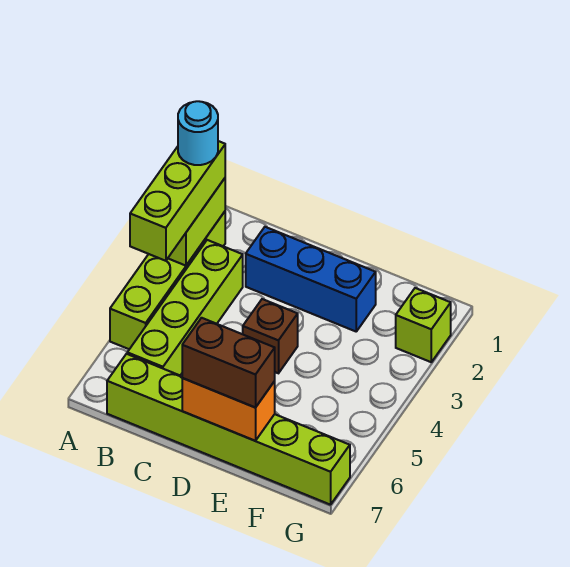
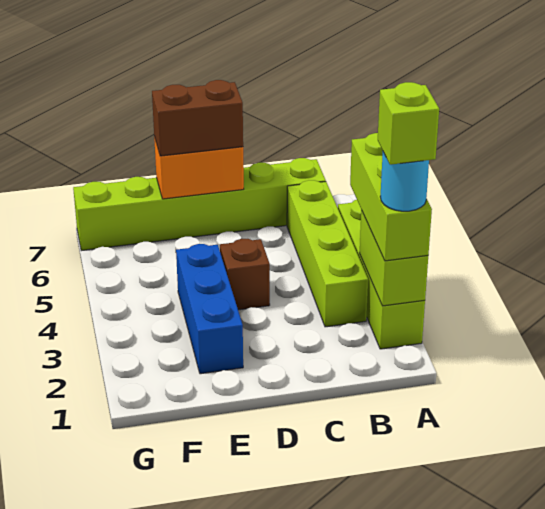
blue 1x3 brick [246,227,376,331] -> blue 1x3 brick turned to [176,244,243,374]
lime 1x1 brick [396,288,451,362] -> lime 1x1 brick moved to [378,82,439,165]

